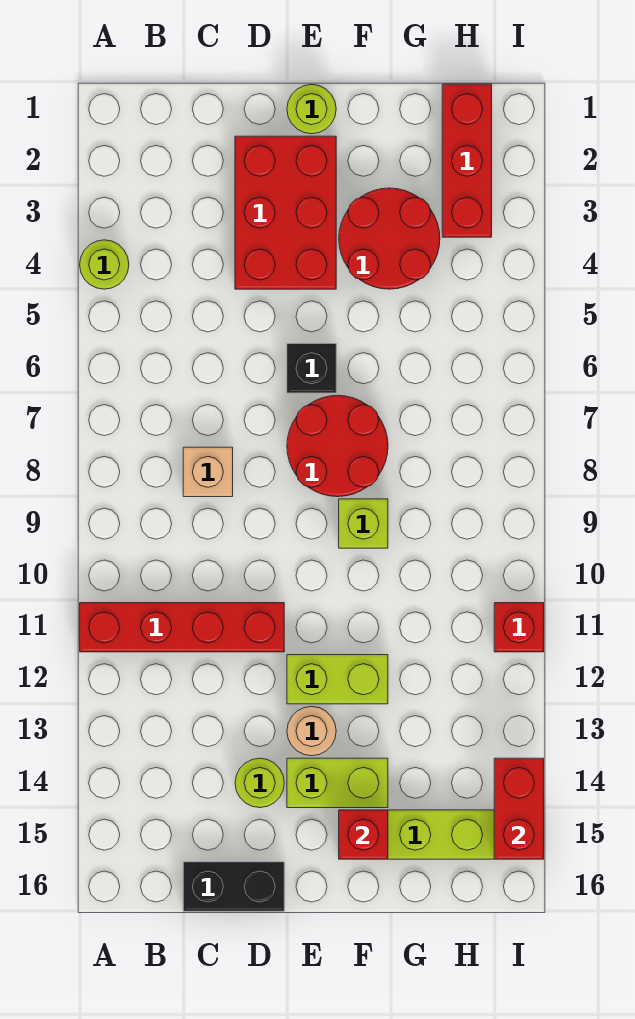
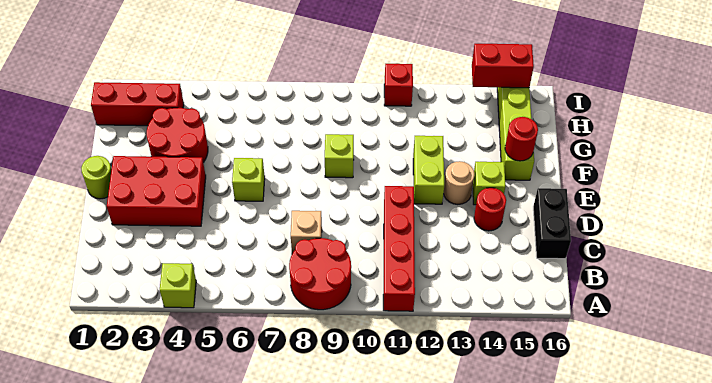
lime 1x1 round brick [80,240,129,289] -> lime 1x1 brick [160,263,196,308]
lime 1x1 round brick [235,758,284,808] -> red 1x1 round brick [474,188,506,231]
black 1x1 brick [287,344,336,393] -> lime 1x1 brick [232,158,265,201]
red 2x2 round brick [287,395,388,497] -> red 2x2 round brick moved to [289,238,351,310]
lime 1x2 brick [287,758,388,808] -> lime 1x1 brick [473,162,506,205]
red 1x1 brick [339,810,388,859] -> red 1x1 round brick [505,117,538,161]

